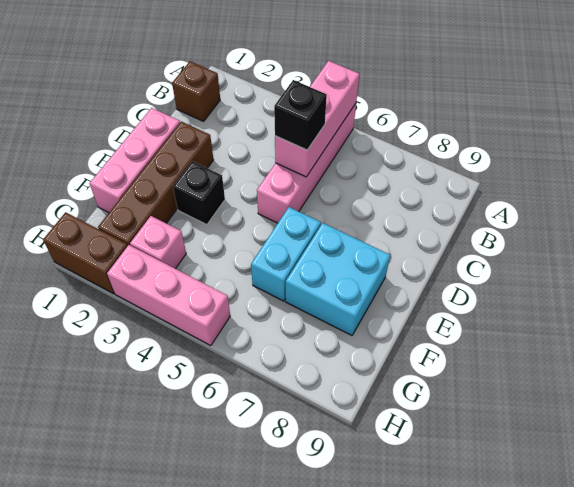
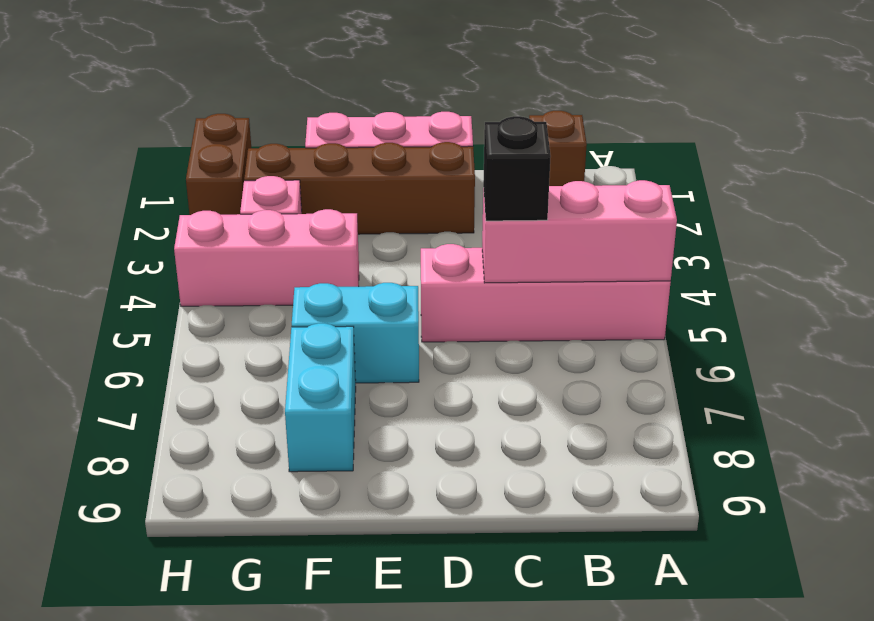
black 1x1 brick [173,161,225,225] -> none
cyan 2x2 brick [286,223,390,335] -> cyan 1x2 brick [285,323,356,472]
pink 1x3 brick [107,245,230,346] -> pink 1x3 brick turned to [174,209,359,306]

